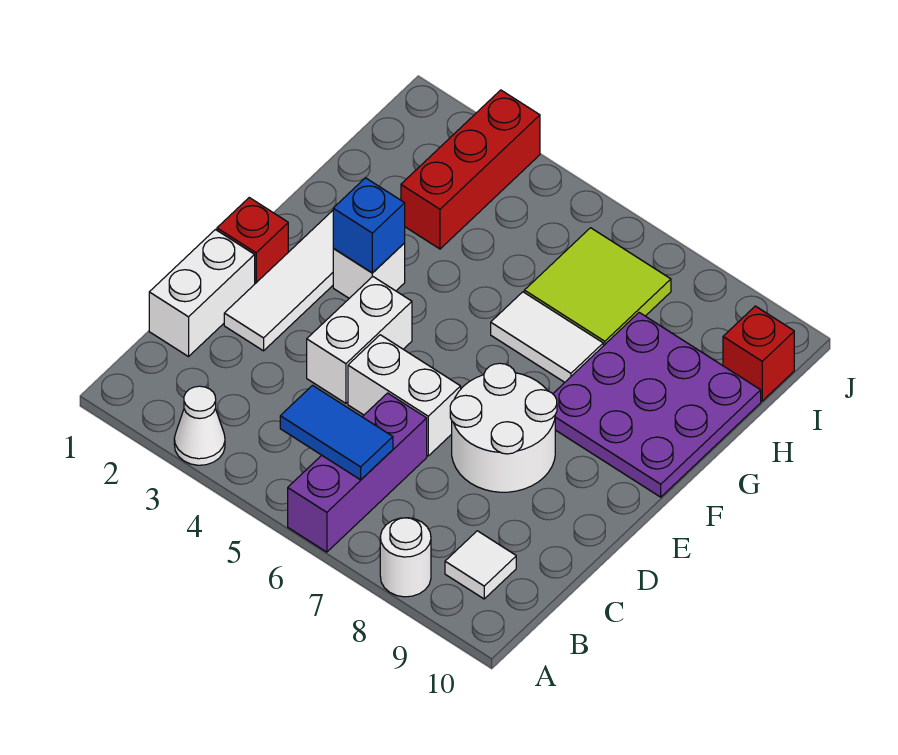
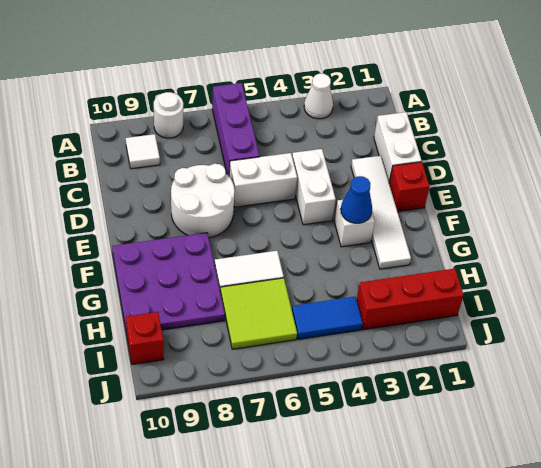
blue 1x2 tile [280,385,393,480] -> blue 1x2 tile moved to [292,297,363,339]
blue 1x1 brick [333,178,405,273] -> blue 1x1 cone [341,176,372,223]
red 1x3 brick [401,90,540,249] -> red 1x3 brick turned to [357,269,463,330]

